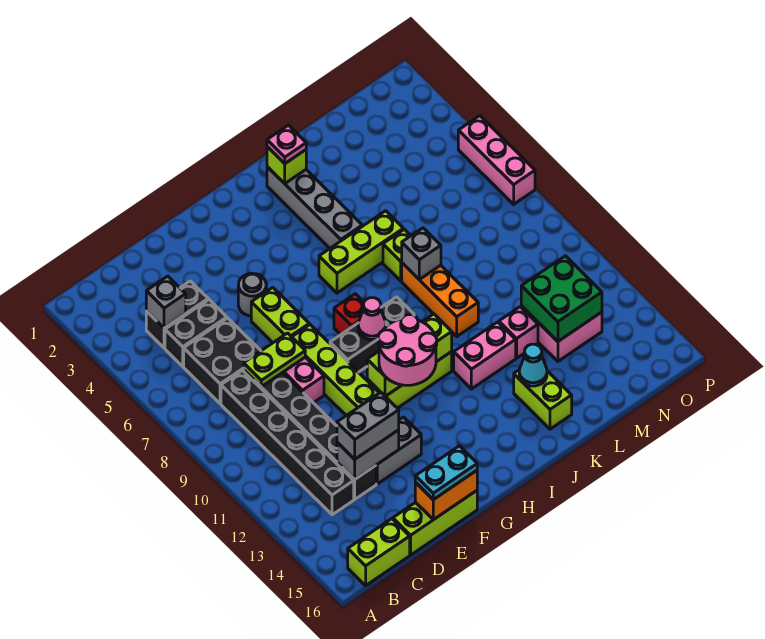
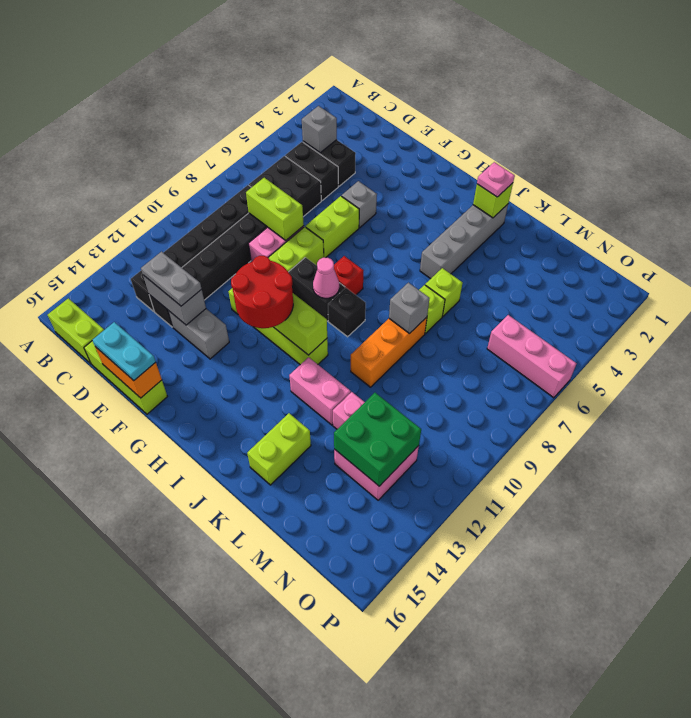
lime 1x2 plate [244,333,305,387] -> lime 1x2 brick [246,178,304,240]
grey 1x2 brick [337,392,399,459] -> grey 1x2 plate [141,252,202,306]
grey 1x1 round brick [238,273,266,316] -> grey 1x1 brick [342,181,377,228]
pink 2x2 round brick [378,315,437,385] -> red 2x2 round brick [231,256,293,328]
lime 1x3 brick [319,211,403,293] -> lime 1x1 brick [425,268,463,316]
cyan 1x1 cone [519,344,547,386] -> none
pink 1x3 brick [458,116,535,204] -> pink 1x3 brick turned to [487,315,577,398]

